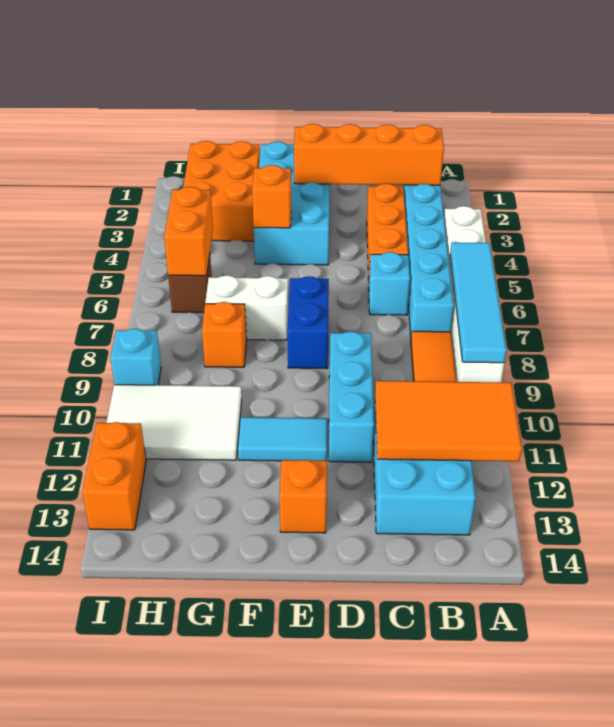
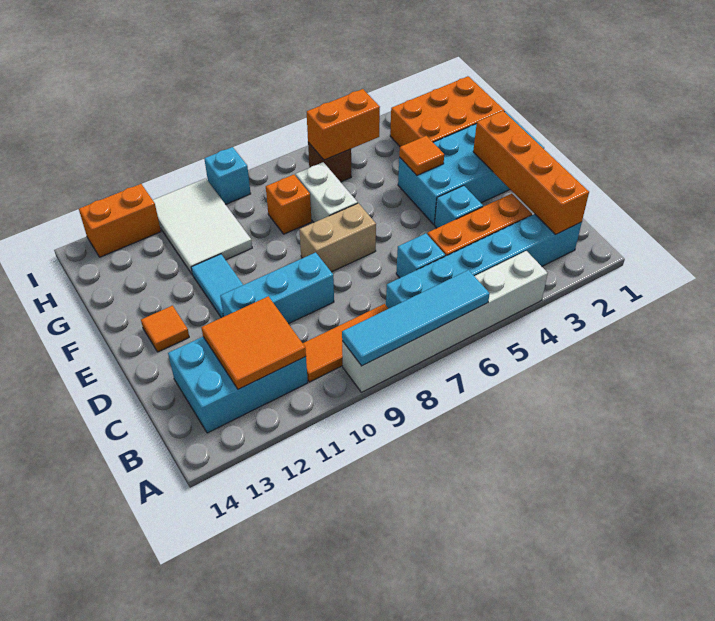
orange 2x3 tile [375,381,522,461] -> orange 2x2 tile [201,296,306,389]
none -> cyan 1x1 brick [435,186,483,228]
blue 1x2 brick [287,276,329,369] -> tan 1x2 brick [299,203,376,272]
orange 1x1 brick [280,460,327,533] -> orange 1x1 tile [141,306,189,352]
orange 1x1 brick [252,165,291,228] -> orange 1x1 tile [399,136,444,175]

